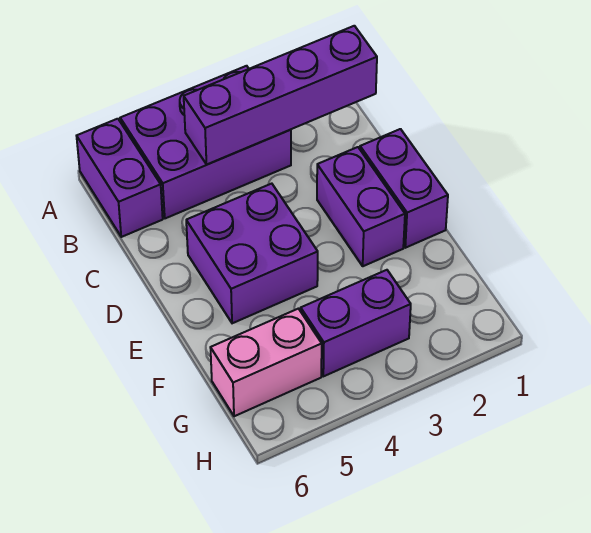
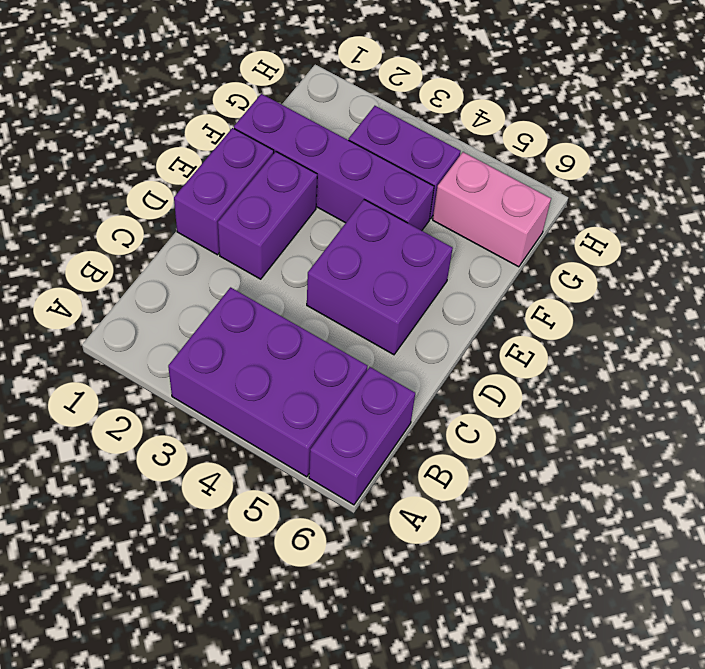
purple 1x4 brick [184,26,377,164] -> purple 1x4 brick moved to [234,94,434,231]

